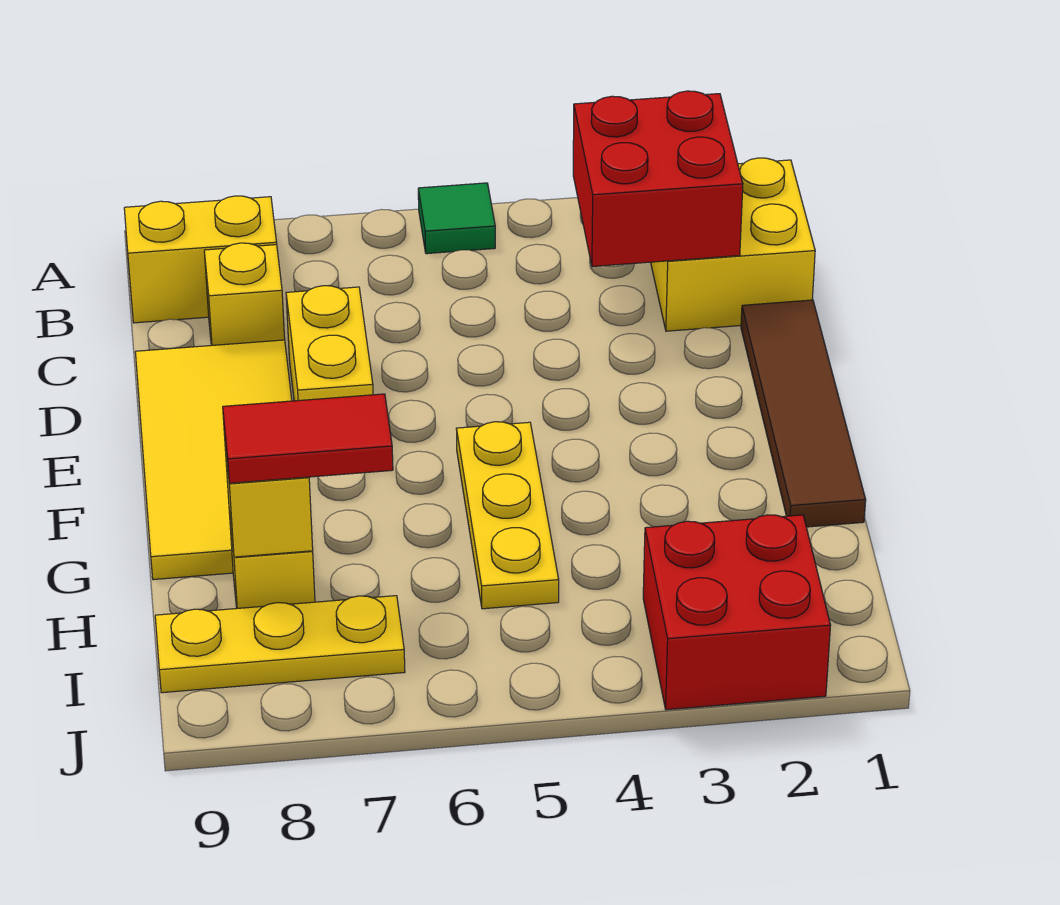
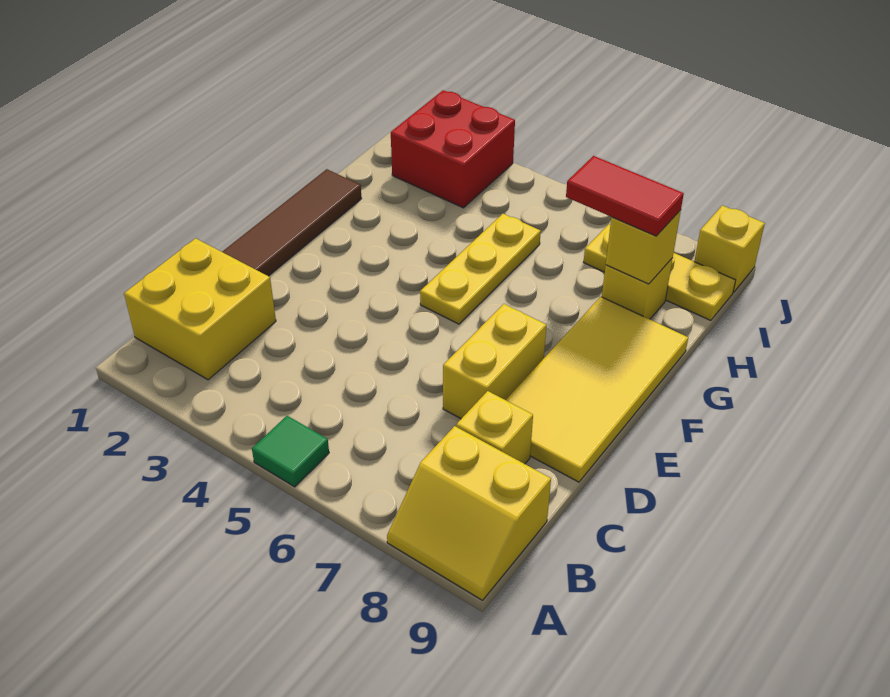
red 2x2 brick [573,91,743,267] -> none
none -> yellow 1x1 brick [694,205,765,292]

